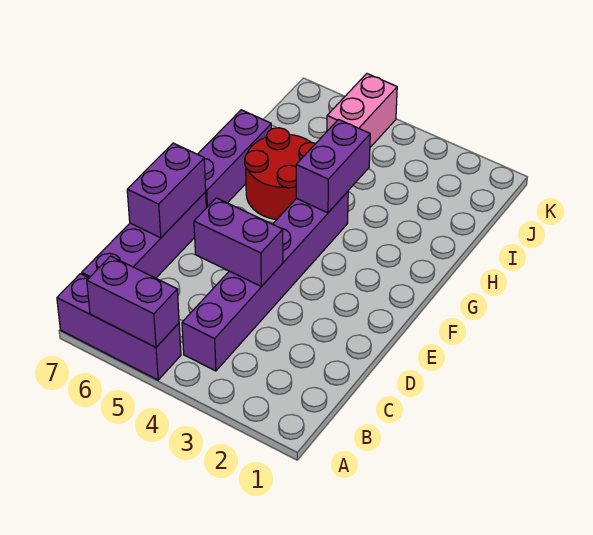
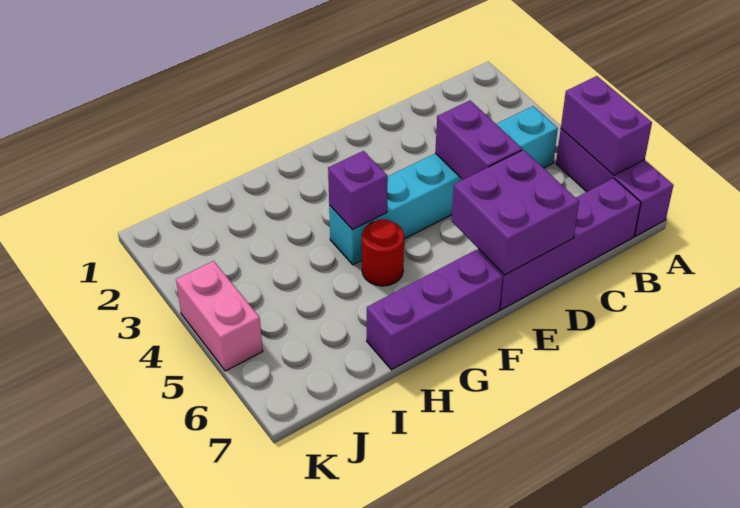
purple 1x6 brick [182,191,348,371] -> cyan 1x6 brick [329,106,558,265]
purple 1x2 brick [127,143,206,238] -> purple 2x2 brick [452,150,579,275]
purple 1x2 brick [296,120,370,213] -> purple 1x1 brick [328,151,388,230]
red 2x2 round brick [245,128,316,220] -> red 1x1 round brick [362,219,404,286]
pink 1x2 brick [327,74,397,147] -> pink 1x2 brick turned to [176,261,263,371]

